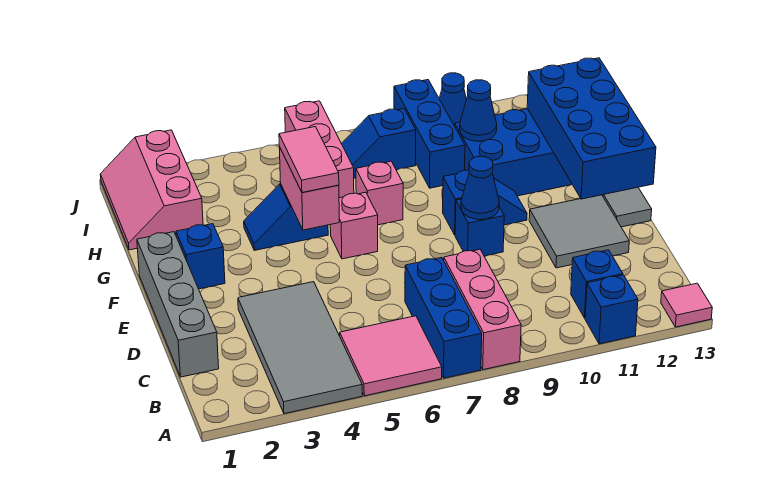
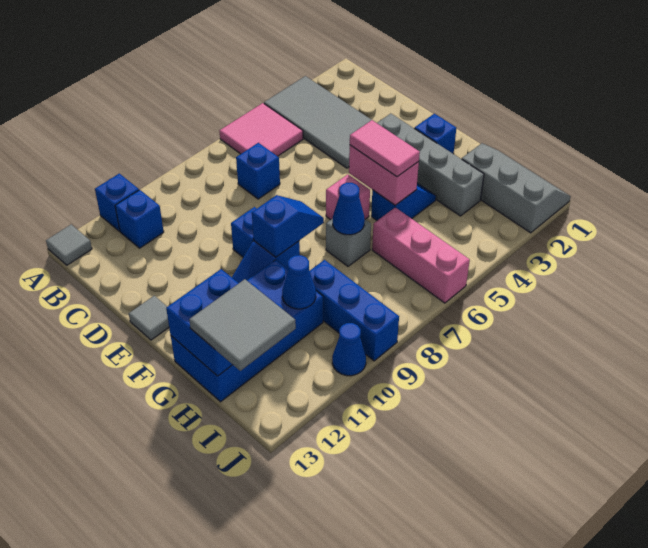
blue 1x3 brick [405,258,482,378] -> blue 1x1 brick [236,143,280,199]
pink 1x3 brick [444,249,521,370] -> none
pink 1x1 tile [661,283,712,327] -> grey 1x1 tile [46,224,92,265]
grey 1x4 brick [137,232,219,377] -> grey 1x4 brick moved to [377,114,484,216]
grey 2x2 tile [529,195,629,268] -> grey 2x2 tile moved to [189,279,296,371]
blue 1x1 cone [461,156,499,220] -> blue 1x1 cone moved to [333,183,365,235]
blue 2x4 brick [527,58,656,199] -> blue 2x2 brick [166,269,239,376]
pink 1x1 brick [356,161,403,225] -> grey 1x1 brick [326,219,371,266]
pink 2x3 slope [100,130,203,250] -> grey 2x3 slope [462,143,571,233]
blue 1x2 slope [341,109,416,178] -> blue 1x2 slope moved to [252,195,324,257]

